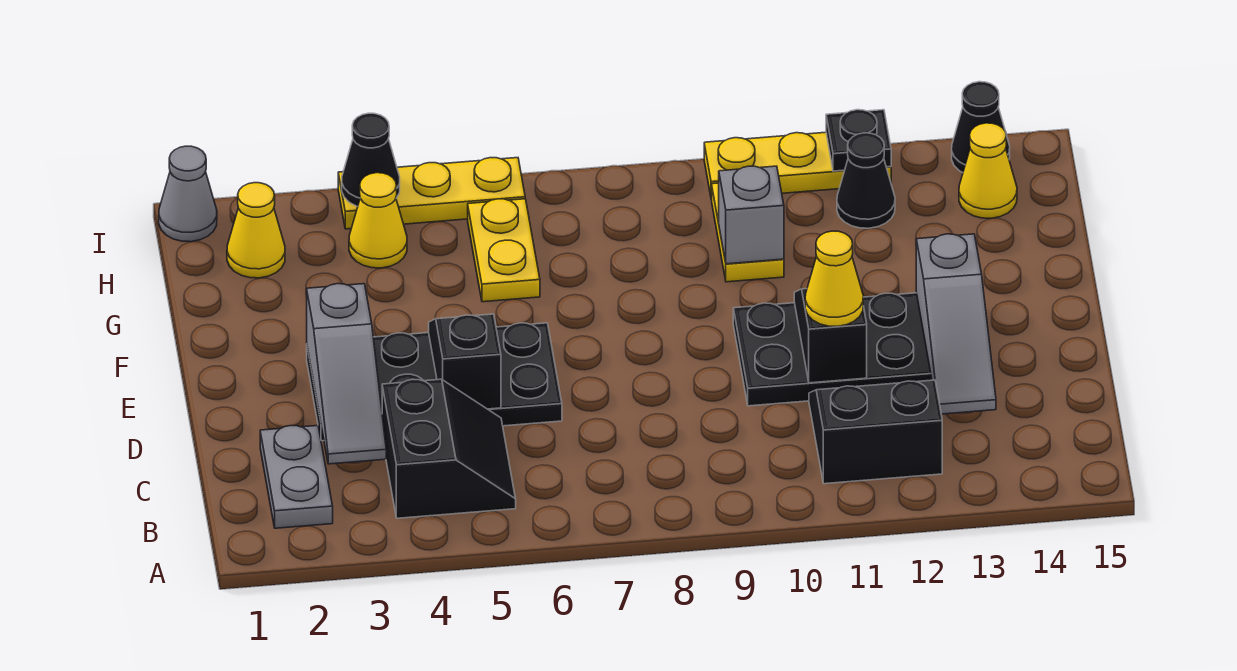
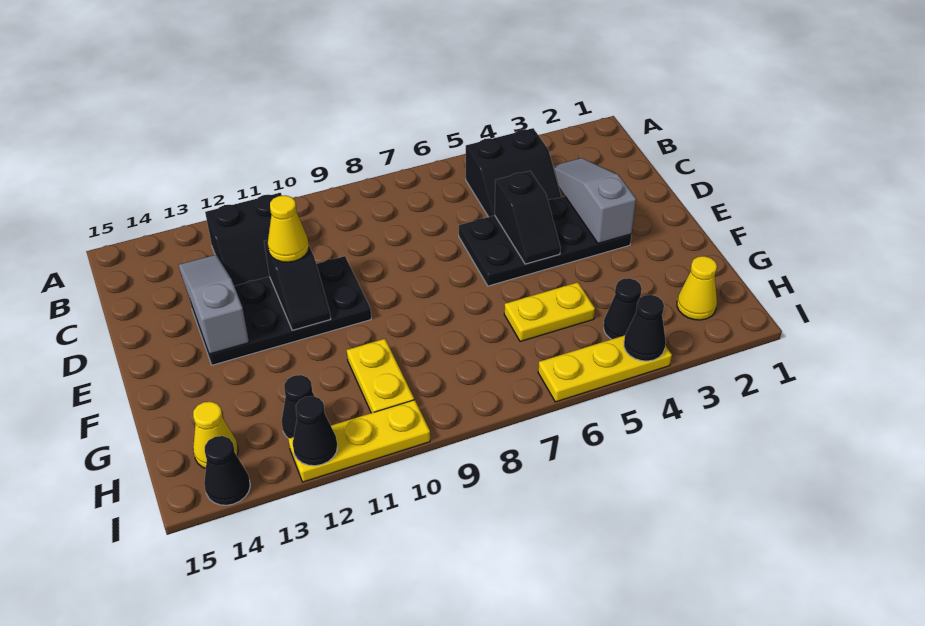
grey 1x2 plate [260,426,333,528] -> none
black 2x2 slope [382,379,516,518] -> black 2x2 slope turned to [466,128,561,217]
yellow 1x2 plate [468,199,540,302] -> yellow 1x2 plate turned to [504,282,595,342]
grey 1x1 brick [719,166,784,264] -> none
yellow 1x1 cone [349,173,407,268] -> black 1x1 cone [604,278,642,339]
grey 1x1 cone [159,146,217,242] -> none
black 1x1 plate [826,110,891,171] -> black 1x1 cone [293,396,337,466]

